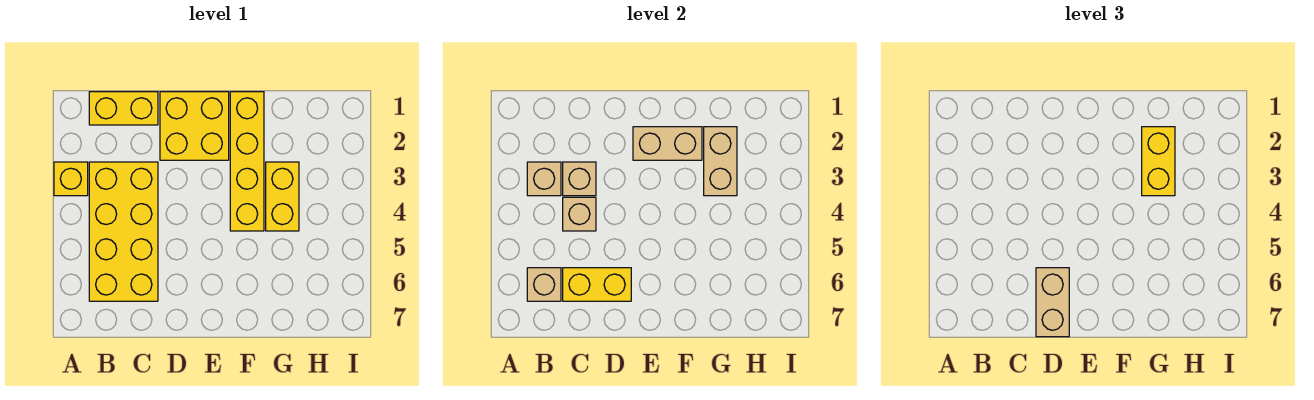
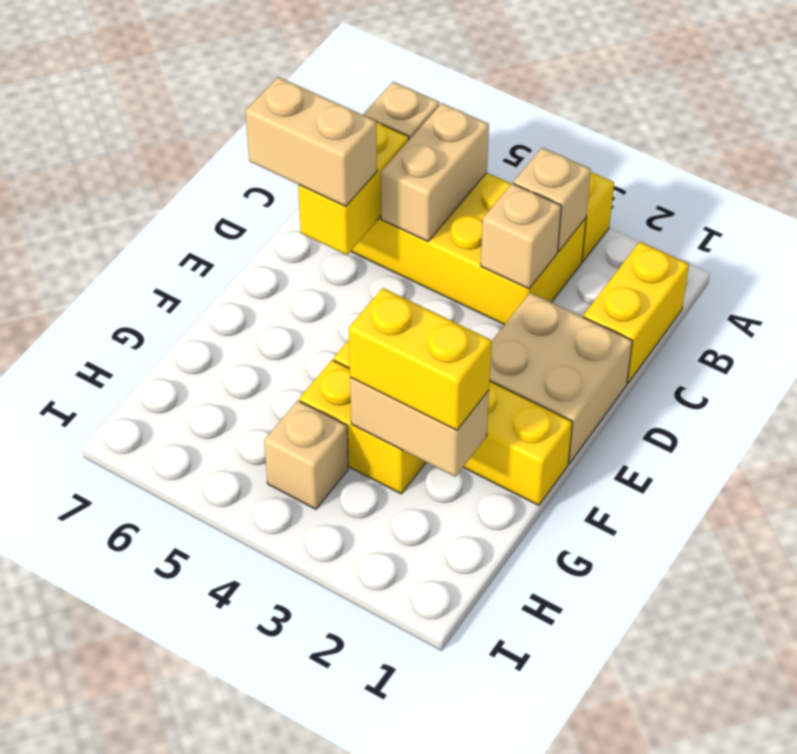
tan 1x1 brick [563,197,596,231] -> tan 1x1 brick moved to [264,401,348,509]
yellow 2x2 brick [160,92,229,160] -> tan 2x2 brick [490,293,632,464]
tan 1x2 brick [633,127,702,160] -> tan 1x2 brick moved to [381,103,489,241]

